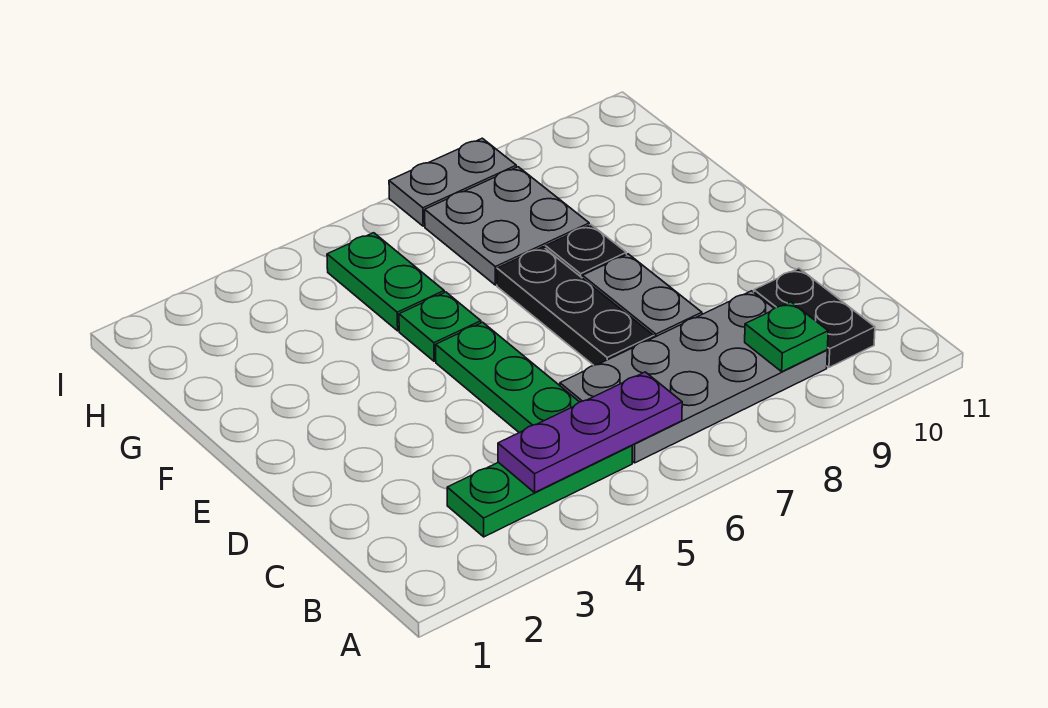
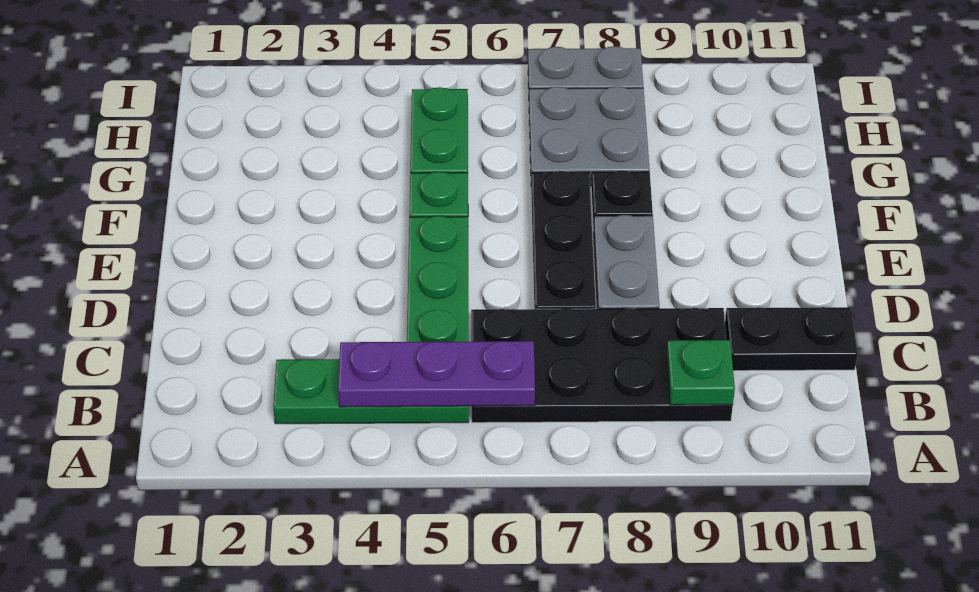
grey 2x4 plate [560,291,827,463] -> black 2x4 plate [471,308,733,423]
black 1x2 plate [754,268,875,367] -> black 1x2 plate turned to [725,307,858,371]

